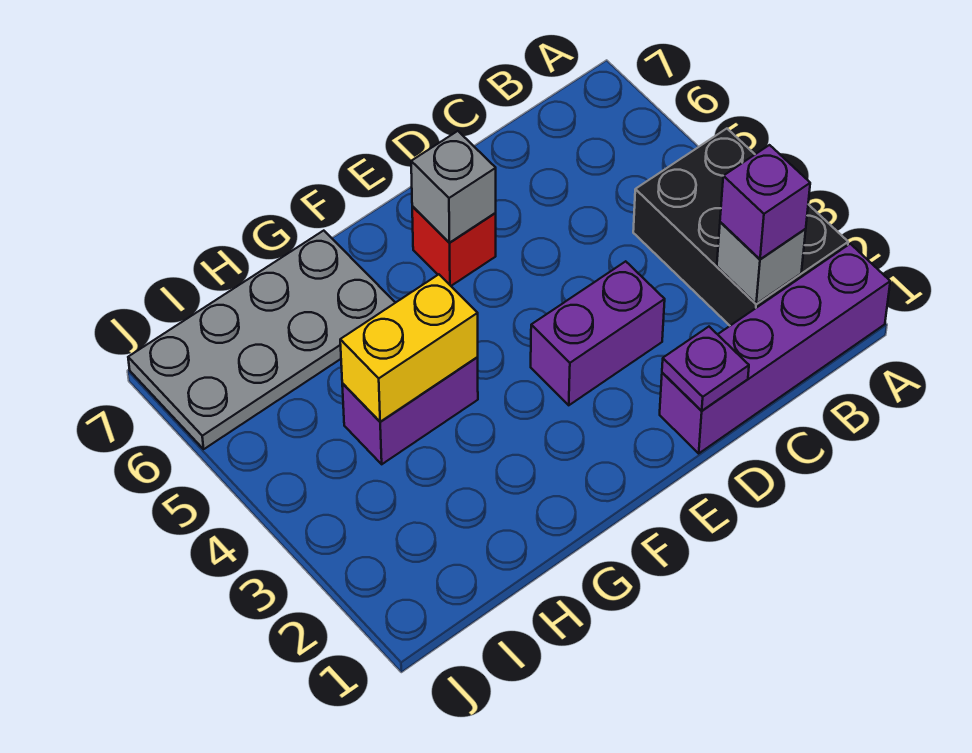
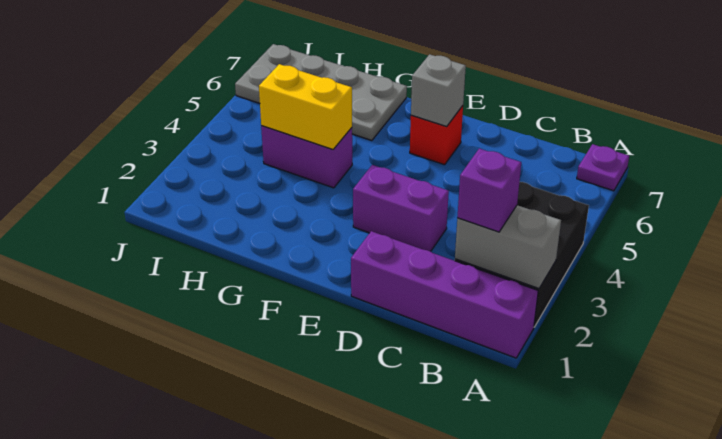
grey 1x1 brick [717,222,806,304] -> grey 1x2 brick [455,205,561,288]
purple 1x1 plate [662,327,749,411] -> purple 1x1 plate moved to [577,144,629,191]

